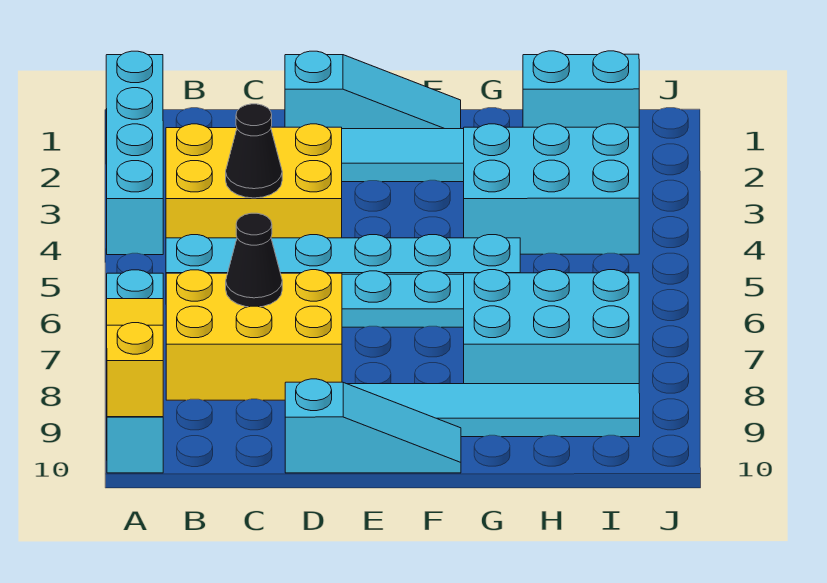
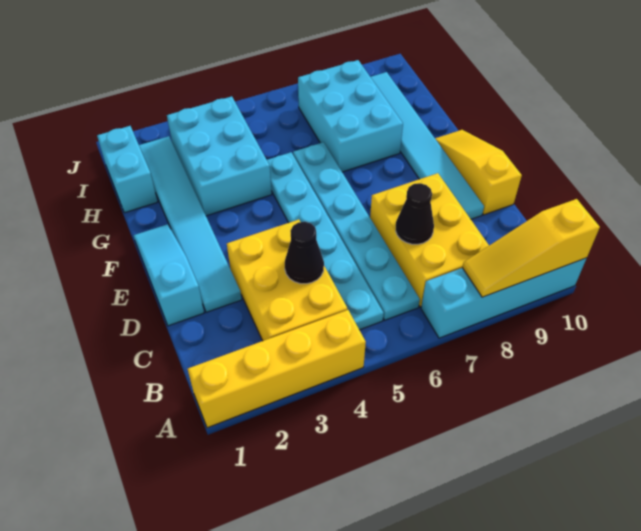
cyan 1x4 brick [106,51,163,255] -> yellow 1x4 brick [188,310,366,428]
cyan 1x3 slope [285,379,461,473] -> yellow 1x3 slope [435,130,522,215]

